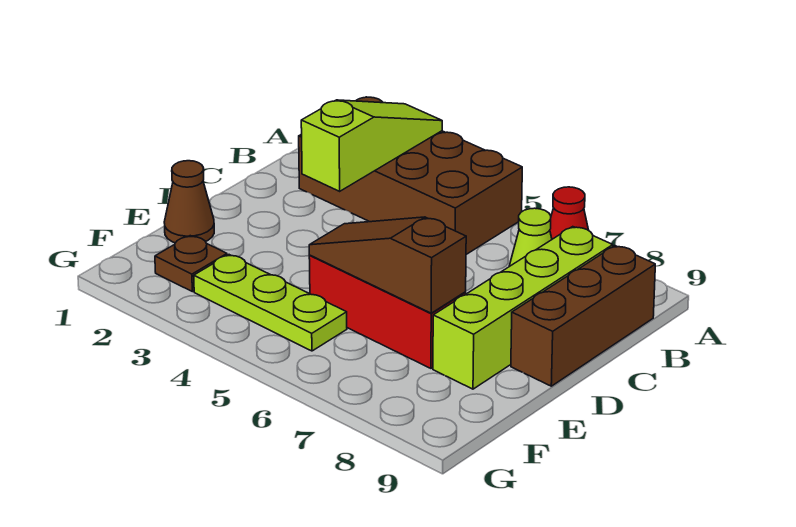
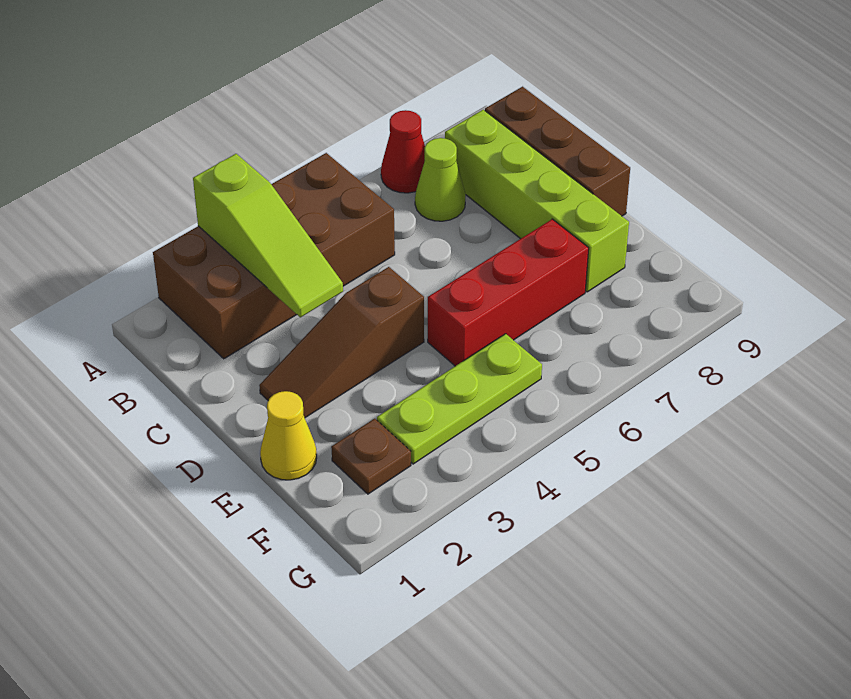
lime 1x3 slope [301,100,442,191] -> lime 1x3 slope turned to [193,154,343,317]
brown 1x1 cone [164,161,214,243] -> yellow 1x1 cone [260,391,317,480]
brown 1x3 slope [309,217,466,313] -> brown 1x3 slope moved to [259,267,424,418]

